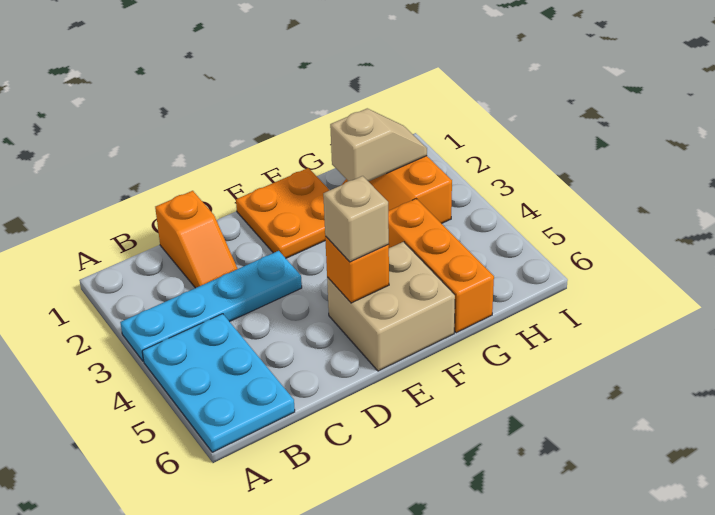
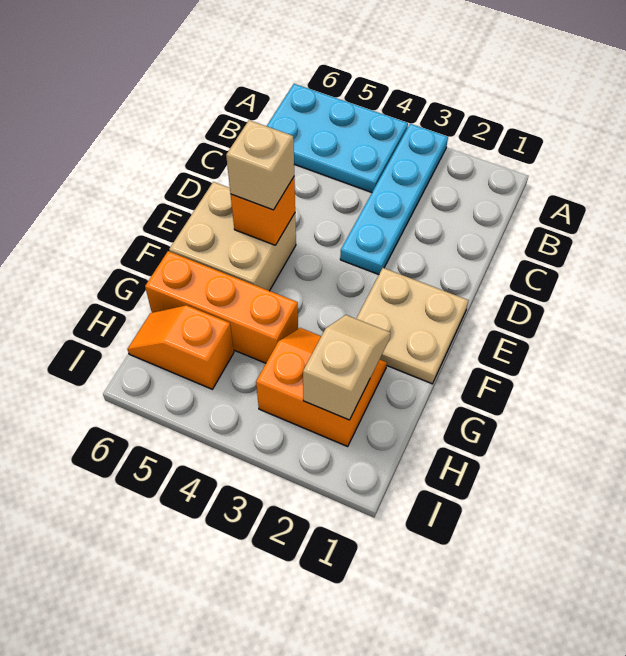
orange 1x2 slope [155,191,238,288] -> orange 1x2 slope moved to [127,305,234,389]
orange 2x2 plate [236,168,329,258] -> tan 2x2 plate [356,268,469,384]
tan 1x2 slope [330,109,427,182] -> tan 1x2 slope turned to [303,315,391,420]

